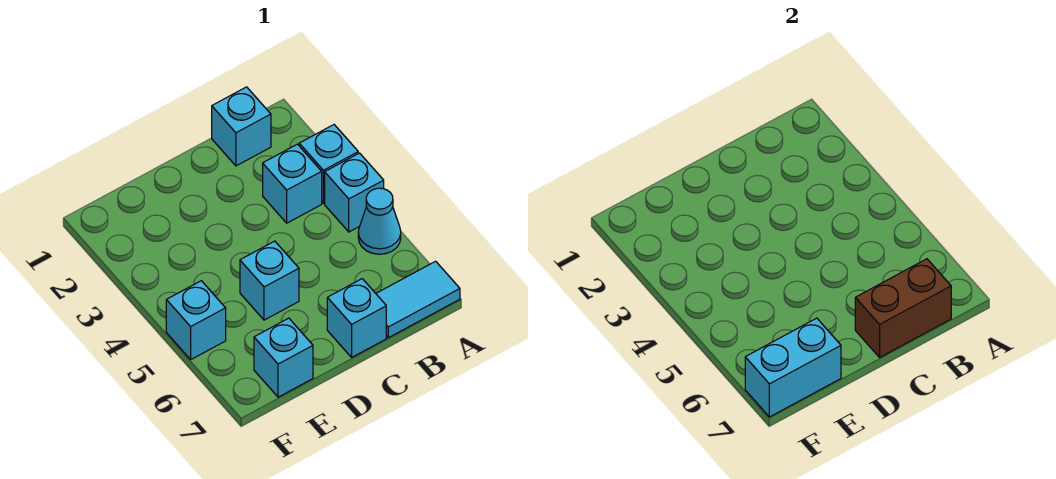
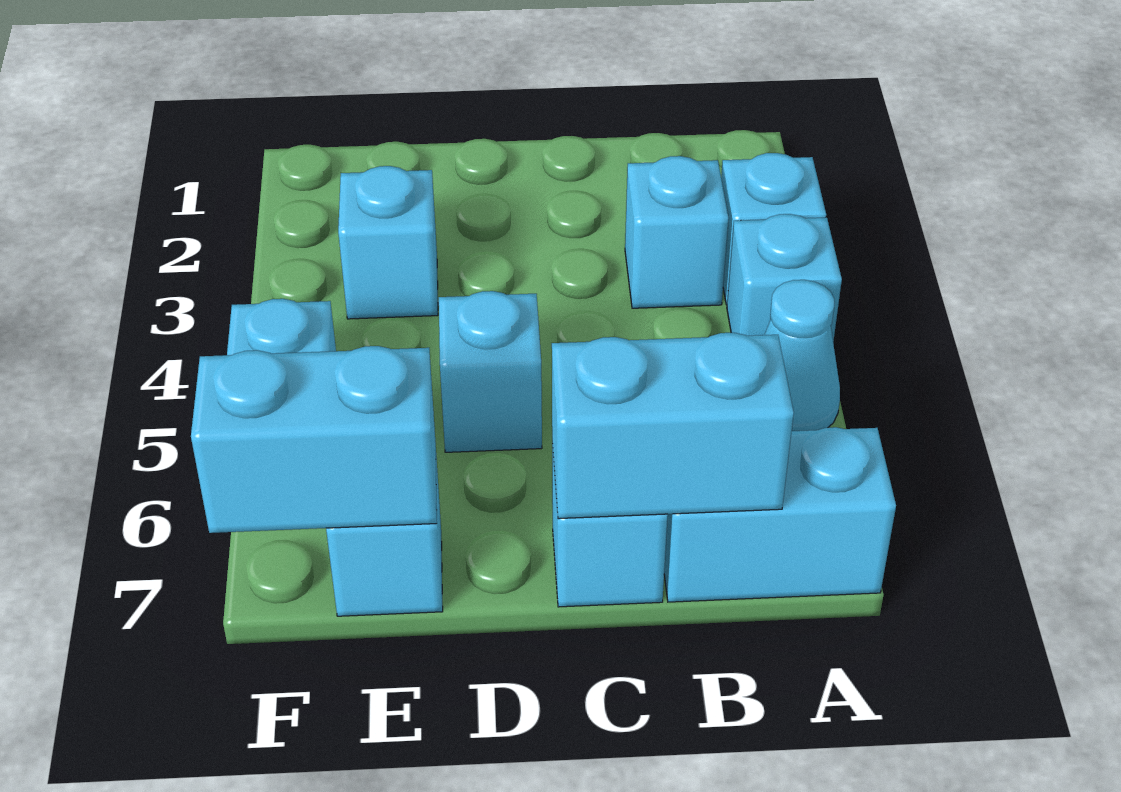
cyan 1x2 tile [376,261,460,338] -> cyan 1x2 brick [664,427,896,602]
cyan 1x1 brick [212,87,271,166] -> cyan 1x1 brick moved to [338,166,438,319]
brown 1x2 brick [855,259,951,357] -> cyan 1x2 brick [552,333,794,519]

